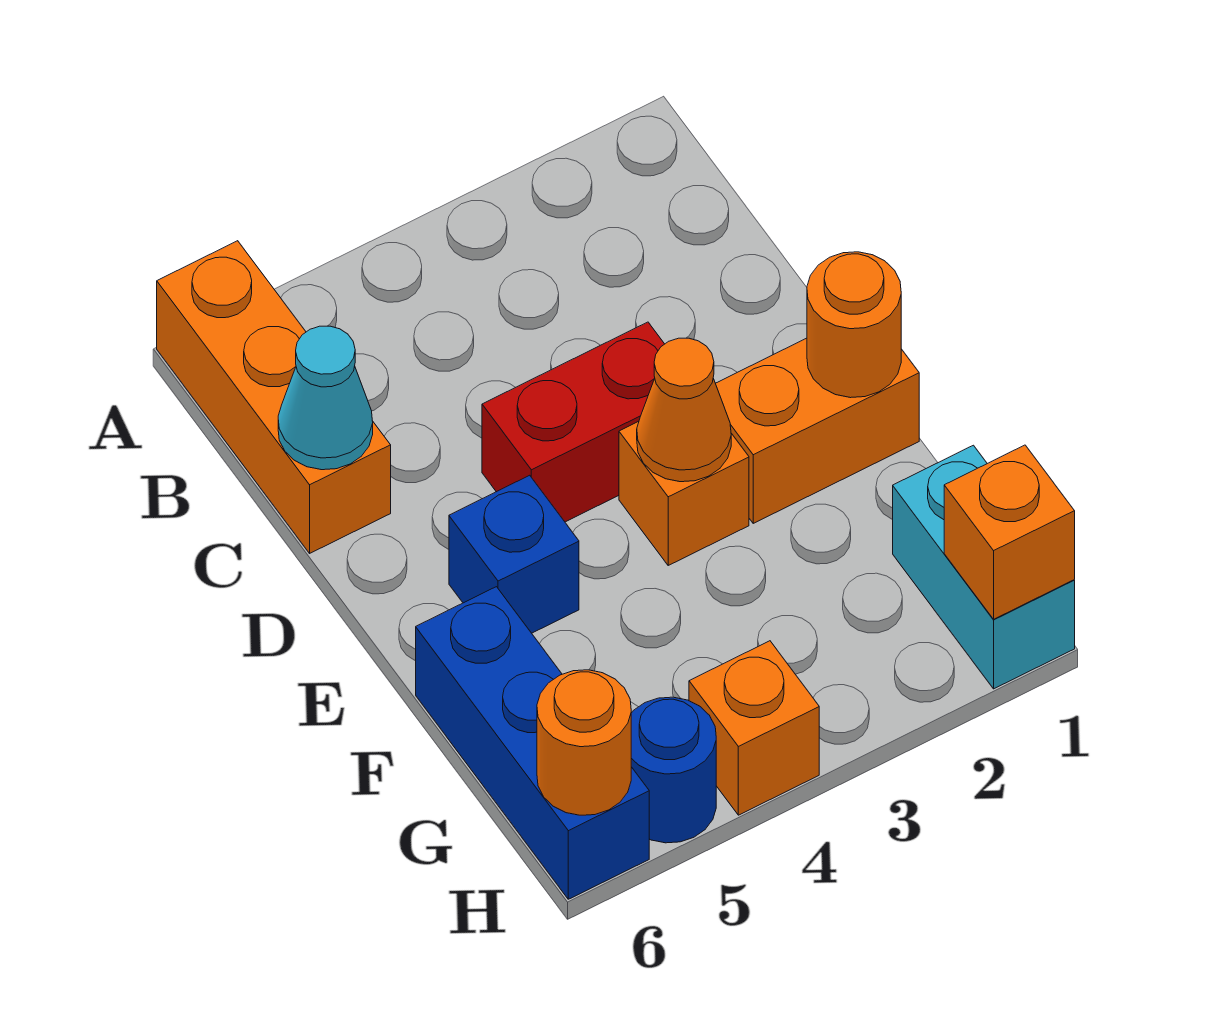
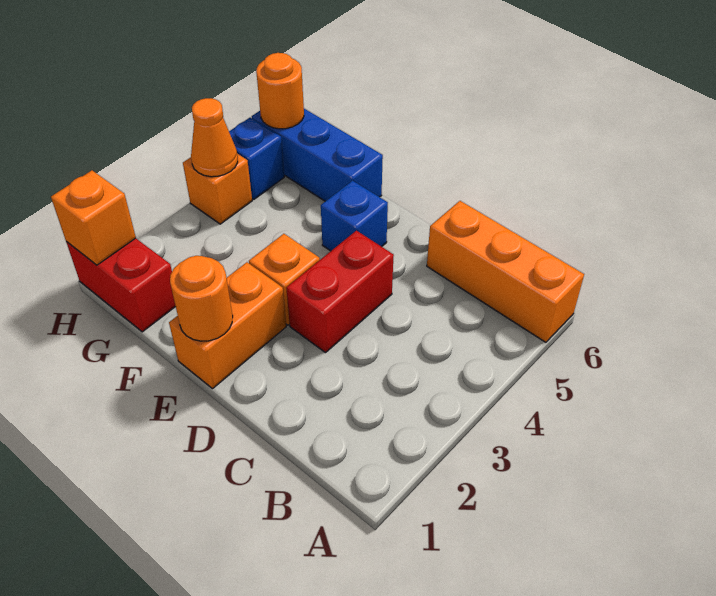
cyan 1x1 cone [278,326,373,470] -> none
orange 1x1 cone [637,338,731,482] -> orange 1x1 cone moved to [191,98,238,177]
cyan 1x2 brick [893,445,1075,689] -> red 1x2 brick [66,238,176,332]
blue 1x1 round brick [631,697,716,843] -> blue 1x1 brick [229,118,284,199]

